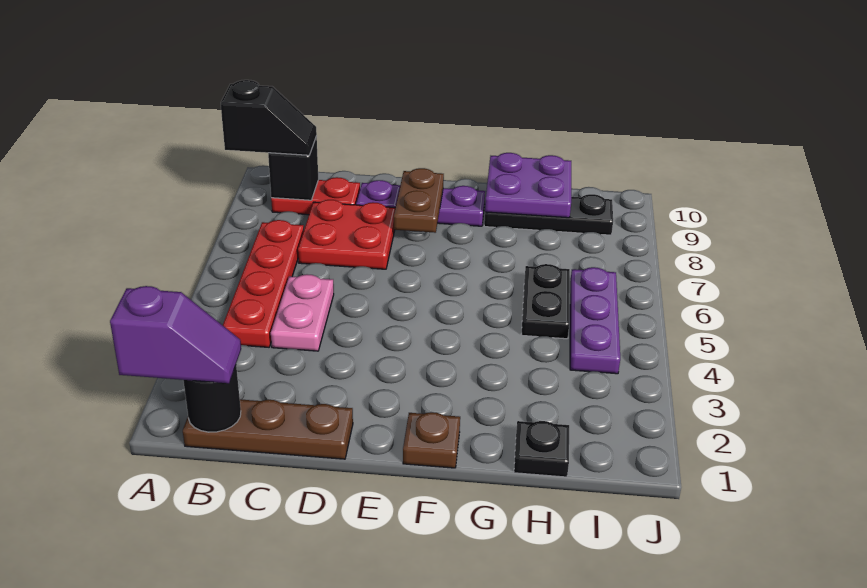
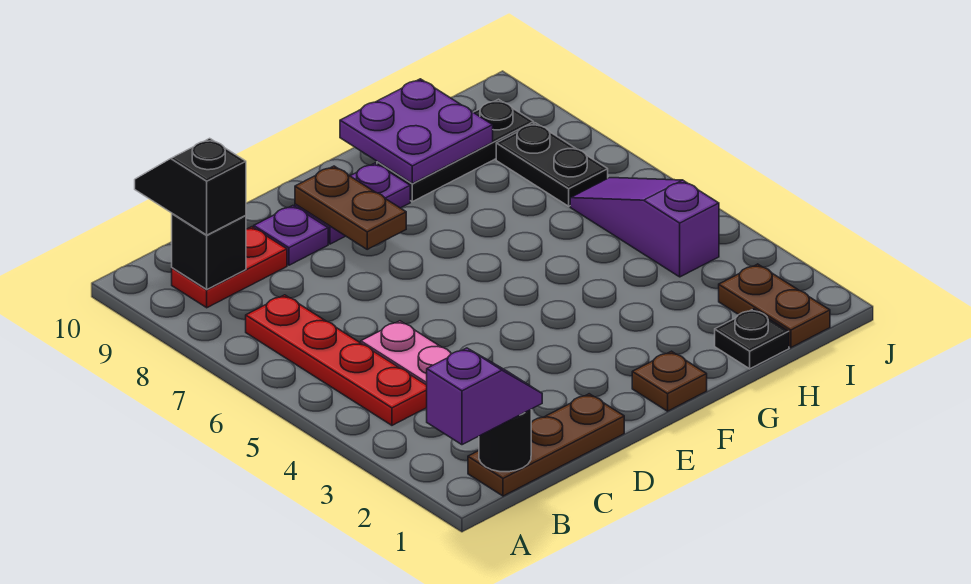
black 1x2 slope [221,80,317,155] -> black 1x2 slope turned to [135,138,246,235]
red 2x2 plate [298,200,395,269] -> none
black 1x2 plate [521,264,570,339] -> black 1x2 plate moved to [496,123,608,206]
none -> brown 1x2 plate [719,264,830,348]
purple 1x3 plate [570,267,620,374] -> purple 1x3 slope [570,178,719,277]

